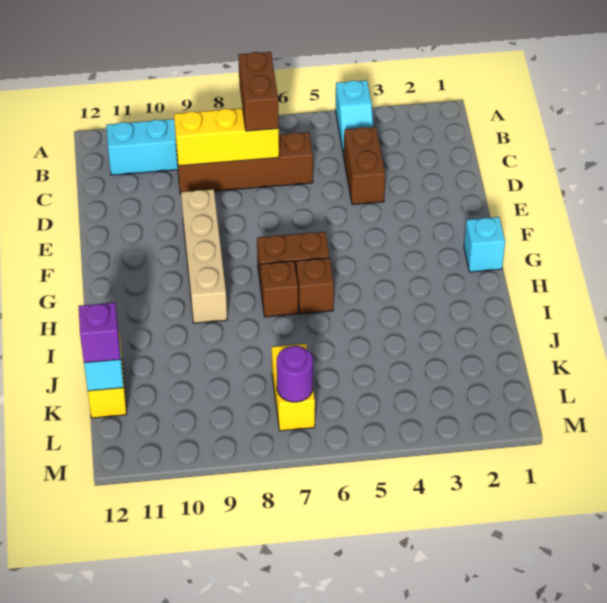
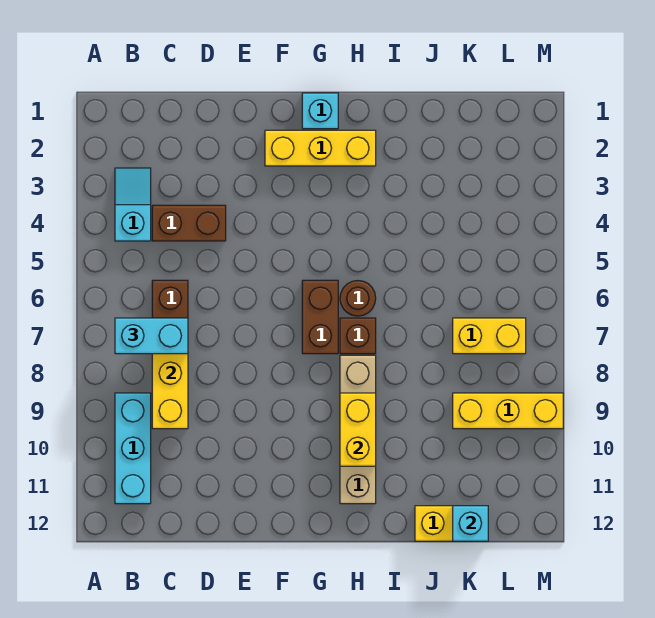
cyan 1x2 slope [335,80,373,156] -> cyan 1x2 slope turned to [115,168,151,241]
brown 1x2 brick [238,52,279,131] -> cyan 1x2 brick [115,318,188,354]
tan 1x4 brick [181,189,227,323] -> tan 1x4 brick turned to [340,355,376,504]
none -> yellow 1x3 brick [265,130,376,166]
brown 1x1 brick [296,258,334,314] -> brown 1x1 round brick [340,281,376,316]
none -> yellow 1x2 brick [340,393,376,466]
none -> yellow 1x3 brick [453,393,563,429]
purple 1x1 brick [79,303,120,363] -> none
purple 1x1 round brick [277,346,313,402] -> none

